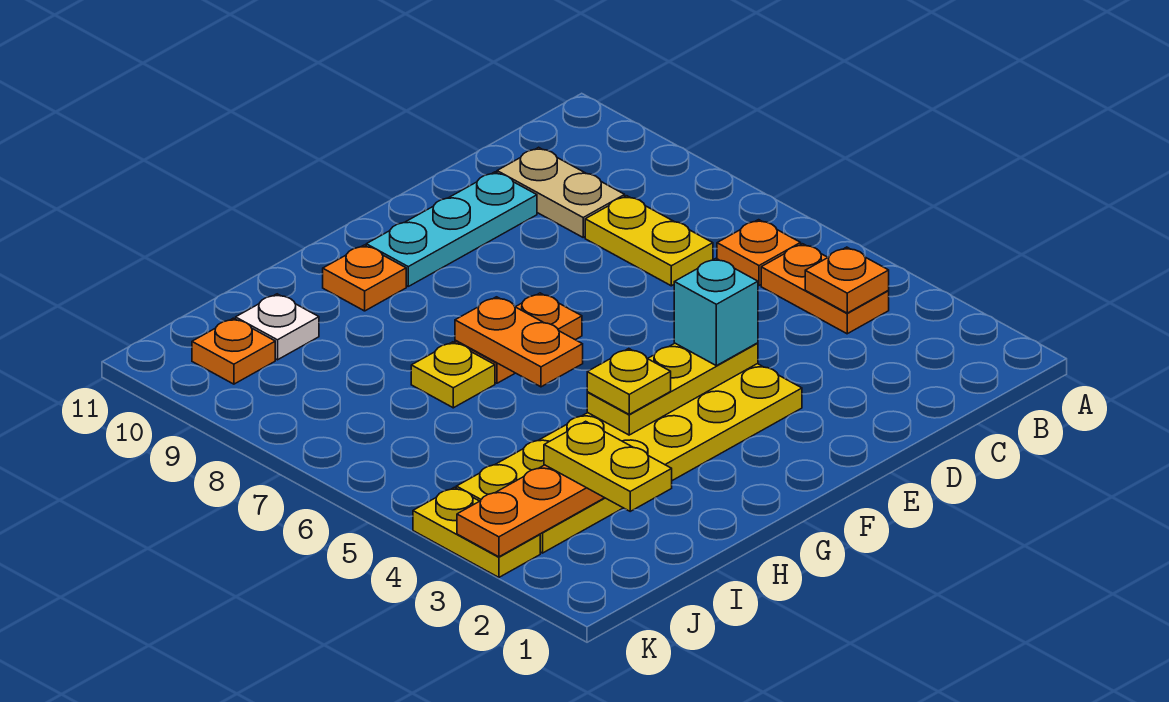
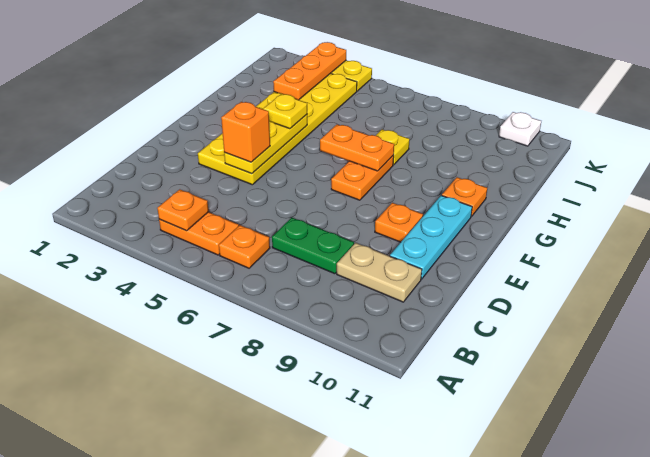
yellow 1x2 plate [585,196,713,286] -> green 1x2 plate [272,218,354,274]
cyan 1x1 brick [674,259,758,366] -> orange 1x1 brick [221,102,270,162]
yellow 1x2 plate [544,421,672,511] -> none
white 1x1 plate [236,294,319,360] -> white 1x1 plate moved to [499,112,541,146]
orange 1x1 plate [192,318,275,384] -> orange 1x1 plate moved to [375,203,423,242]

